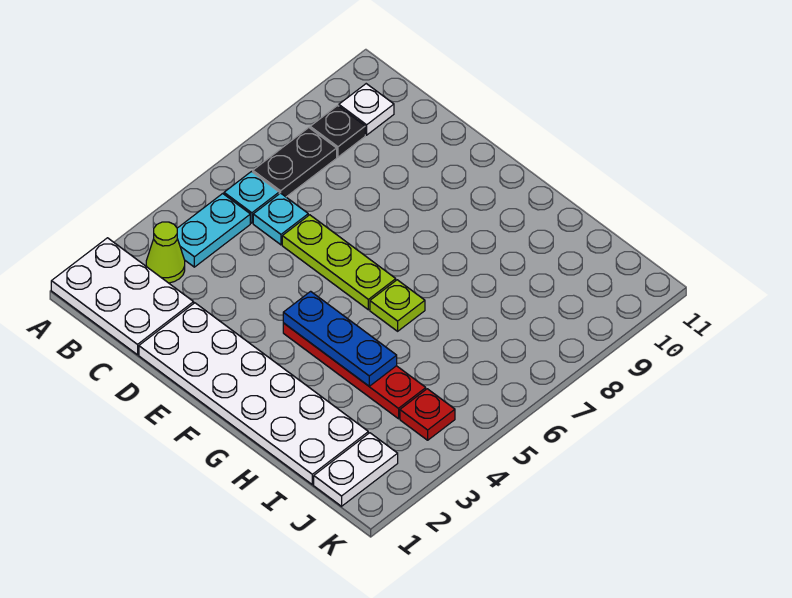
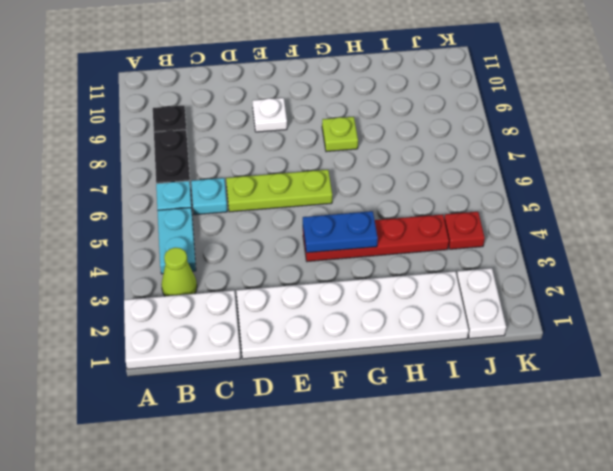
white 1x1 plate [339,84,394,135] -> white 1x1 plate moved to [253,98,287,132]
blue 1x3 plate [283,291,397,386] -> blue 1x2 plate [303,211,378,253]
lime 1x1 plate [370,280,425,331] -> lime 1x1 plate moved to [322,117,358,152]

